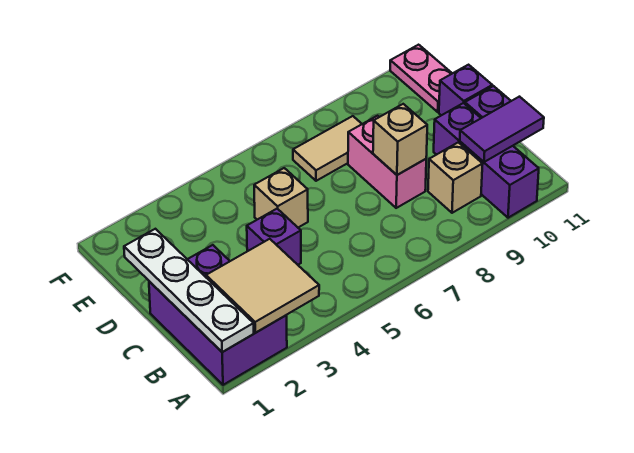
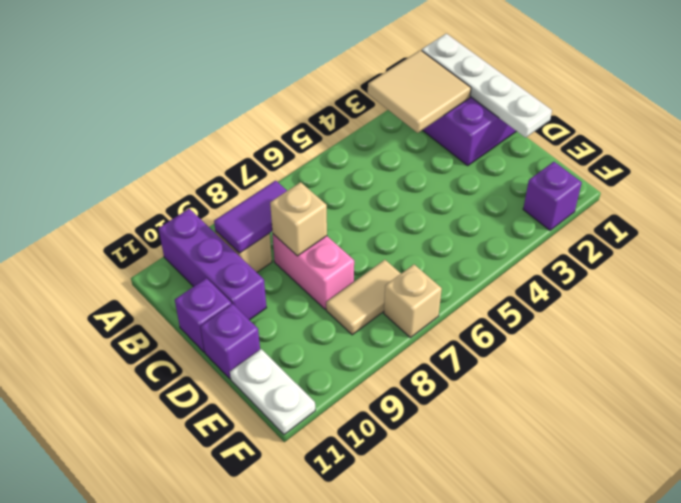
purple 1x2 tile [460,97,544,162] -> purple 1x2 tile moved to [214,181,287,253]
purple 1x1 brick [247,209,301,265] -> purple 1x1 brick moved to [523,162,582,230]
tan 1x1 brick [254,168,308,227] -> tan 1x1 brick moved to [384,265,442,338]
pink 1x2 plate [390,45,452,112] -> white 1x2 plate [230,349,315,435]

